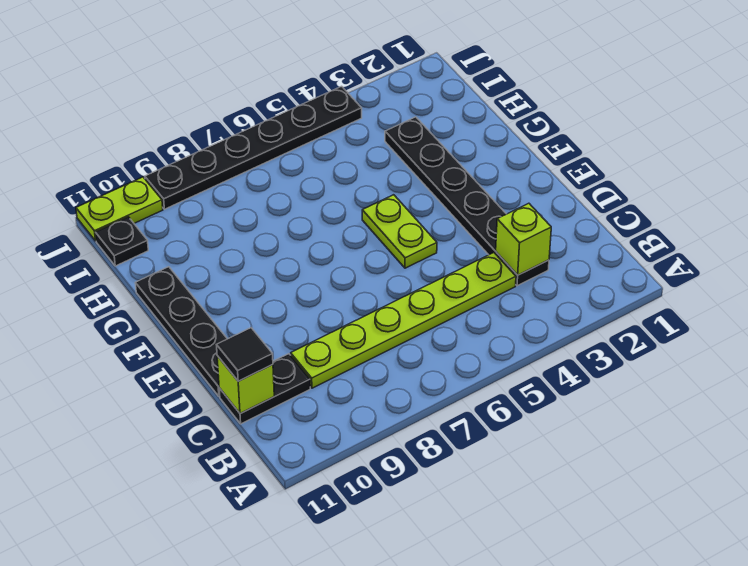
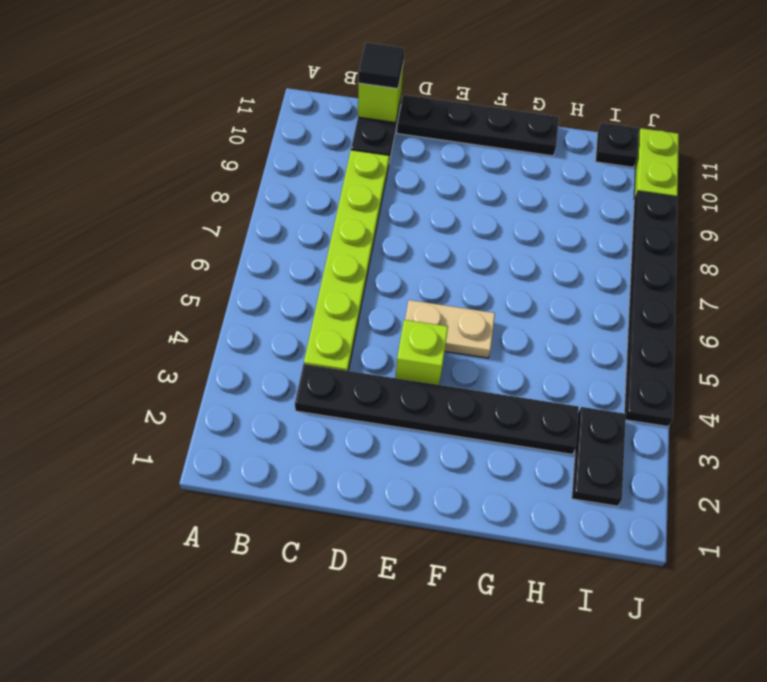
lime 1x1 brick [496,203,551,275] -> lime 1x1 brick moved to [395,320,448,385]
lime 1x2 plate [362,195,437,268] -> tan 1x2 plate [405,300,495,358]
none -> black 1x2 plate [572,407,626,506]

